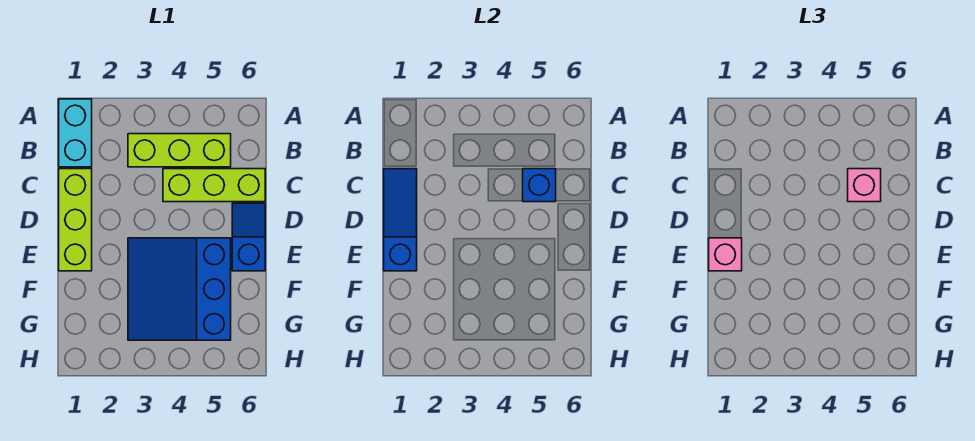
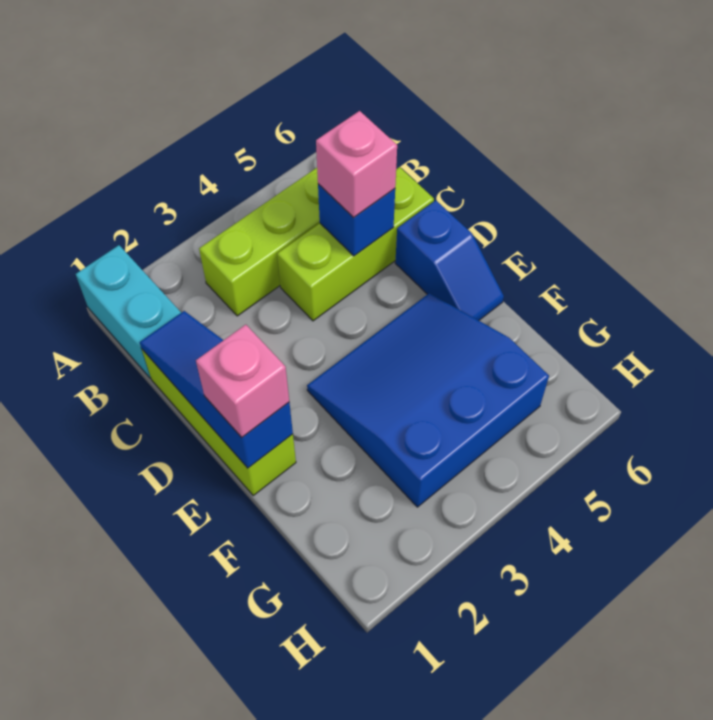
blue 1x2 slope [232,203,265,271] -> blue 1x2 slope turned to [395,200,504,320]
blue 3x3 slope [128,238,231,340] -> blue 3x3 slope turned to [307,293,549,507]

